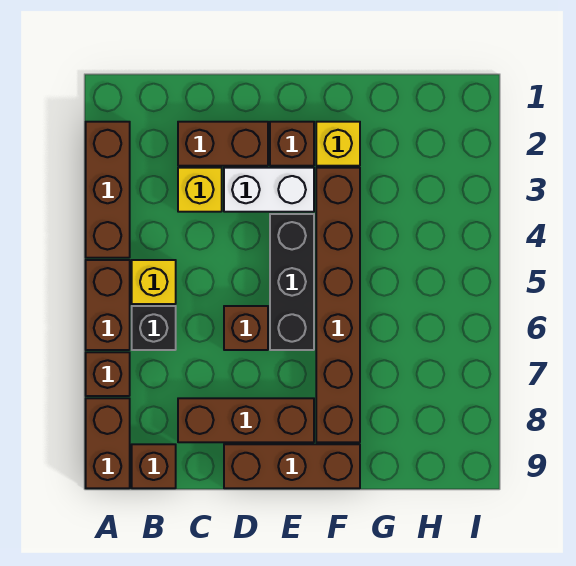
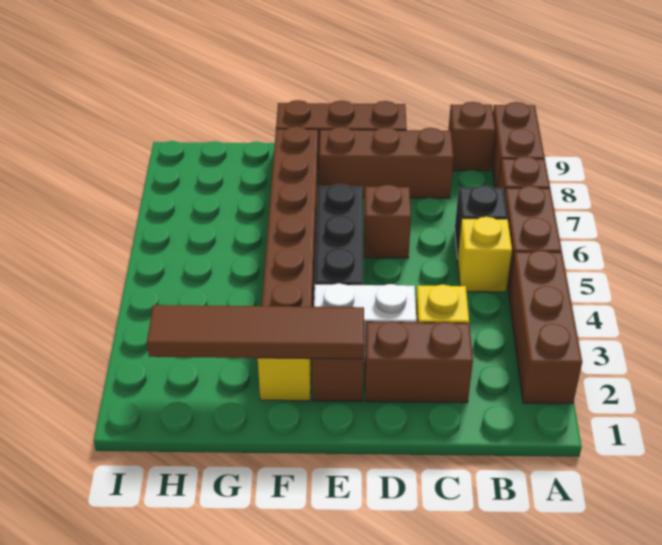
none -> brown 1x4 tile [147,305,364,359]

